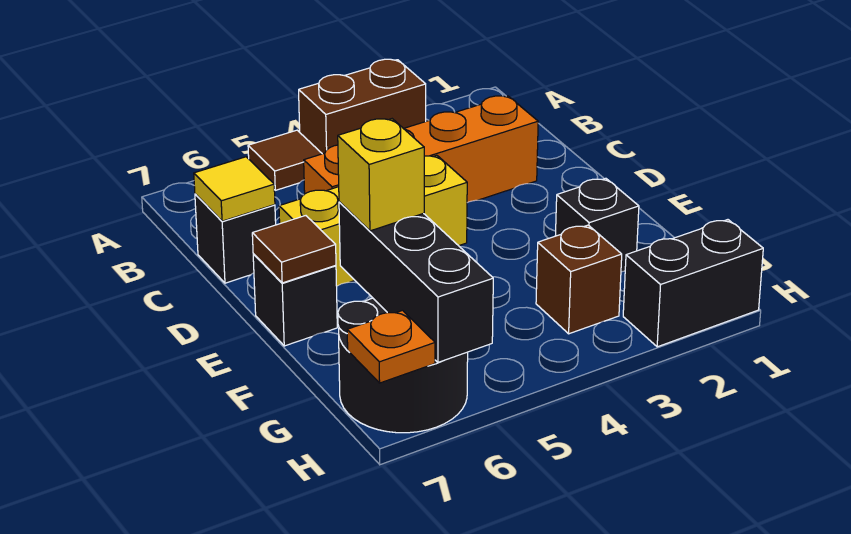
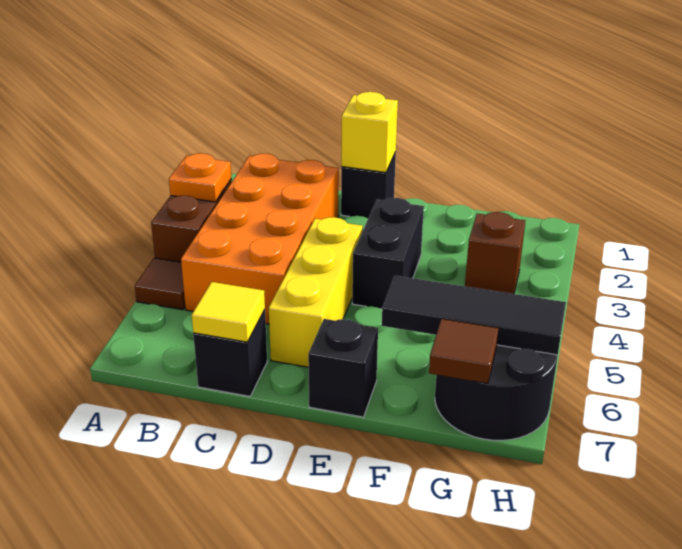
orange 1x4 brick [304,96,538,203] -> orange 2x4 brick [181,154,339,324]
brown 1x1 tile [252,216,336,283] -> brown 1x1 tile moved to [429,319,499,384]
black 1x1 brick [555,178,639,272] -> black 1x1 brick moved to [341,152,396,219]
black 1x3 brick [339,202,493,362] -> black 1x3 tile [382,276,566,355]
yellow 1x1 brick [338,119,424,231] -> yellow 1x1 brick moved to [341,92,398,173]
black 1x2 brick [623,220,763,347] -> black 1x2 brick moved to [352,198,424,309]
orange 1x1 plate [347,310,435,383] -> orange 1x1 plate moved to [169,153,231,202]

